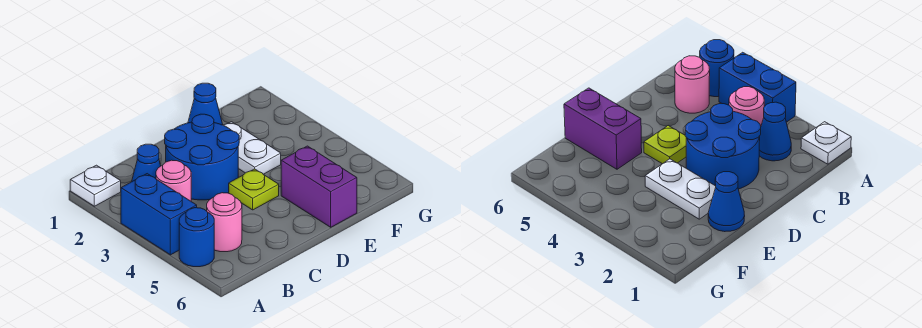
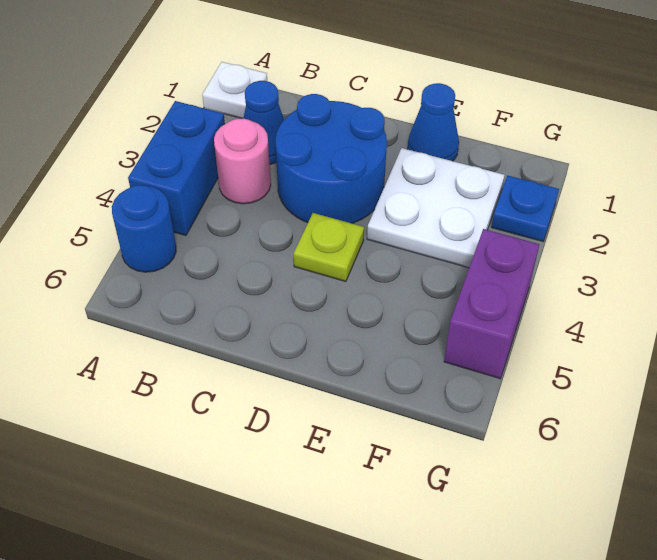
pink 1x1 round brick [207,193,242,252] -> none
white 1x2 plate [224,122,281,174] -> white 2x2 plate [367,148,505,268]
purple 1x2 brick [281,146,357,227] -> purple 1x2 brick moved to [444,229,540,379]
none -> blue 1x1 plate [491,176,559,241]

